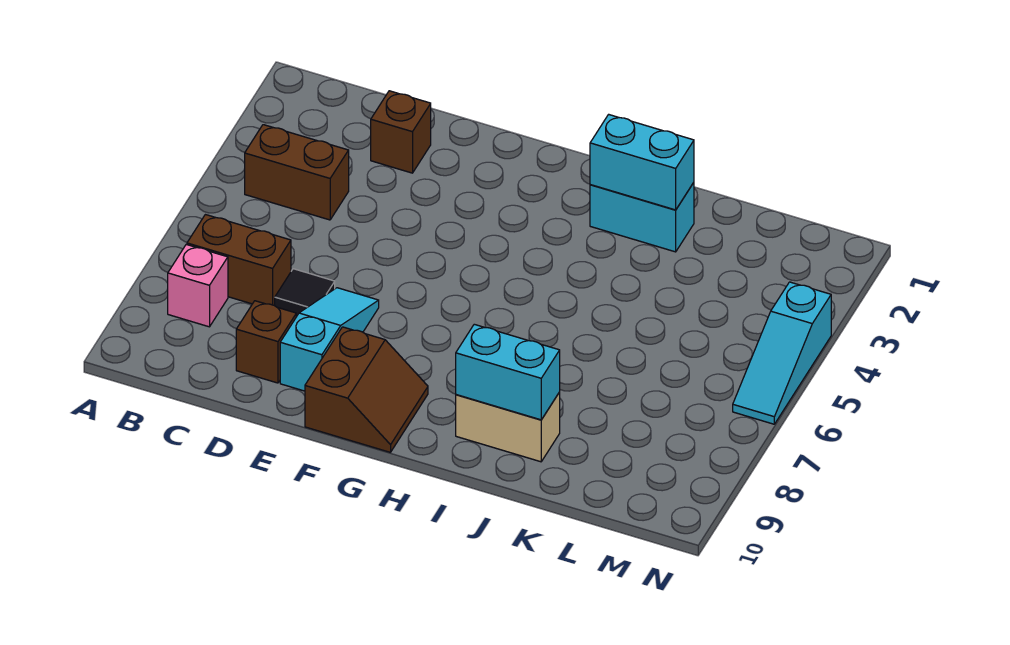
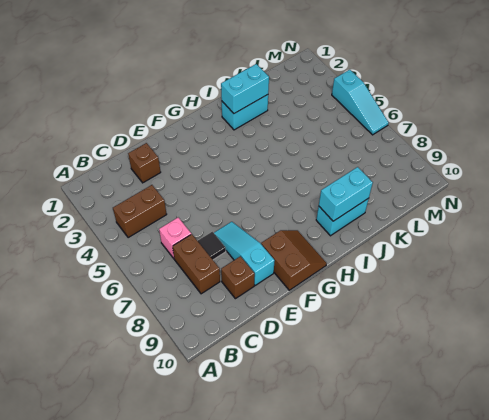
brown 1x2 brick [187,215,291,306] -> brown 1x2 brick turned to [173,234,220,294]
pink 1x1 brick [168,244,228,327] -> pink 1x1 brick moved to [159,218,191,258]
tan 1x2 brick [456,392,560,462] -> cyan 1x2 brick [316,198,369,236]

